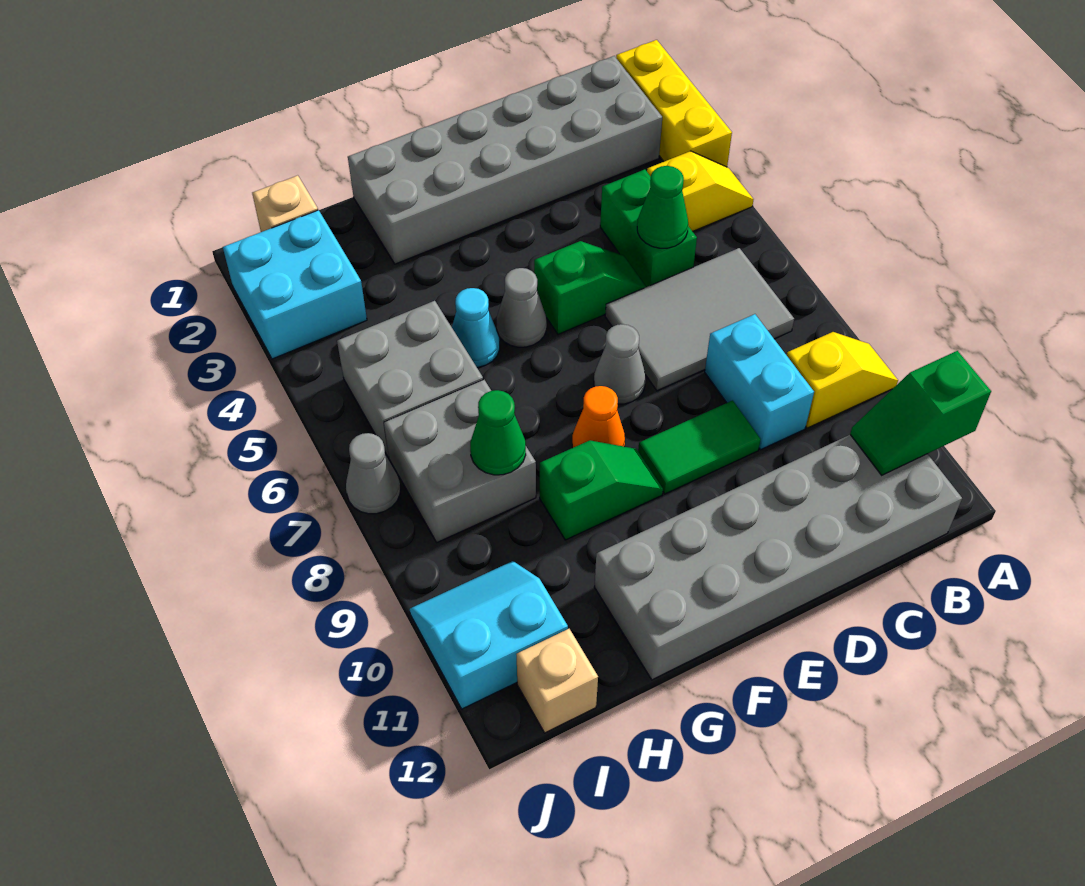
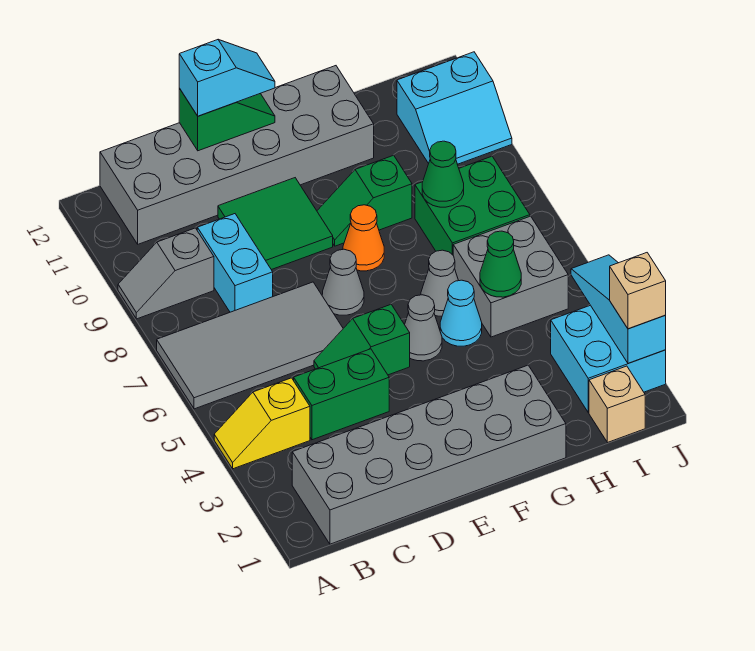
yellow 1x3 brick [616,40,732,167] -> none
yellow 1x2 slope [787,332,898,428] -> grey 1x2 slope [118,228,214,319]
green 1x2 slope [850,351,991,475] -> green 1x2 slope moved to [179,88,275,151]
grey 2x3 tile [605,248,794,391] -> grey 2x4 tile [157,282,343,409]
green 1x2 brick [600,169,697,287] -> green 1x2 brick turned to [294,349,389,440]
green 1x1 cone [637,166,688,248] -> green 1x1 cone moved to [480,231,521,297]
green 1x2 tile [638,401,761,494] -> green 2x2 tile [218,178,333,270]
none -> cyan 1x2 slope [179,40,275,116]
grey 2x2 brick [384,380,536,542] -> green 2x2 brick [415,156,530,255]
tan 1x1 brick [516,629,598,733] -> tan 1x1 brick moved to [610,253,666,329]
none -> cyan 1x3 slope [571,255,666,363]
grey 1x1 cone [346,433,400,514] -> grey 1x1 cone moved to [421,250,459,316]

